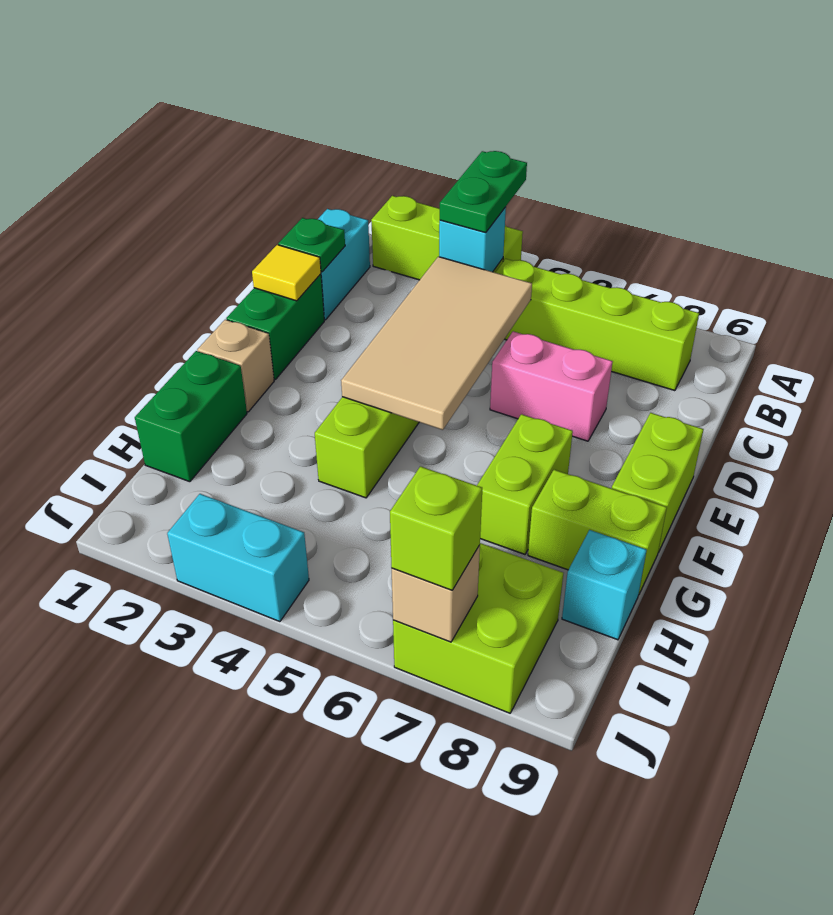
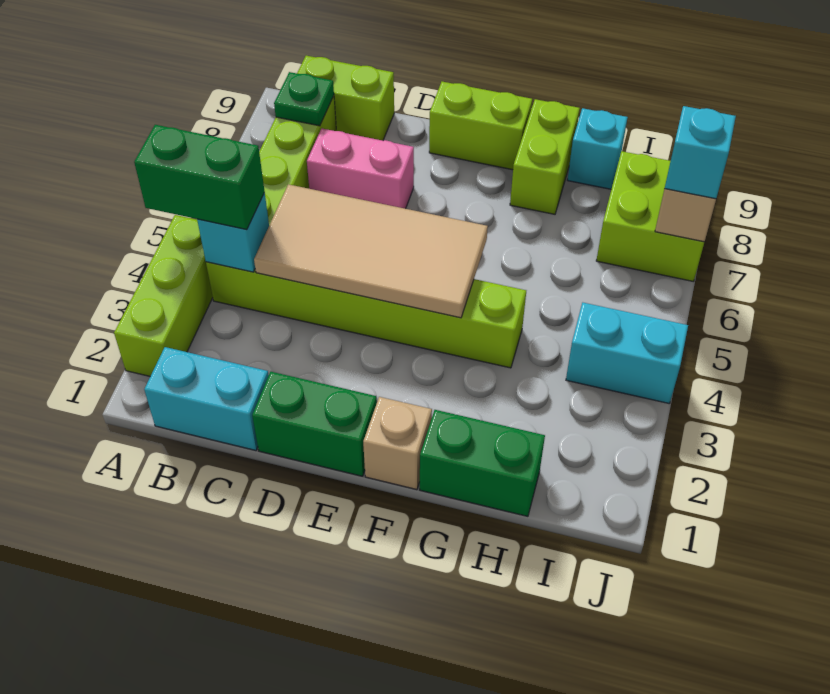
green 1x2 plate [440,151,527,233] -> green 1x2 brick [134,125,265,230]
green 1x1 plate [278,218,345,272] -> green 1x1 plate moved to [274,72,334,126]
yellow 1x1 tile [252,245,321,301] -> none
pink 1x2 brick [490,331,613,441] -> pink 1x2 brick turned to [307,129,414,209]
lime 1x2 brick [477,414,573,554] -> lime 1x2 brick moved to [297,56,394,141]
cyan 1x2 brick [167,494,309,622] -> cyan 1x2 brick turned to [566,303,688,404]
lime 1x1 brick [390,466,482,590] -> cyan 1x1 brick [665,106,736,199]

